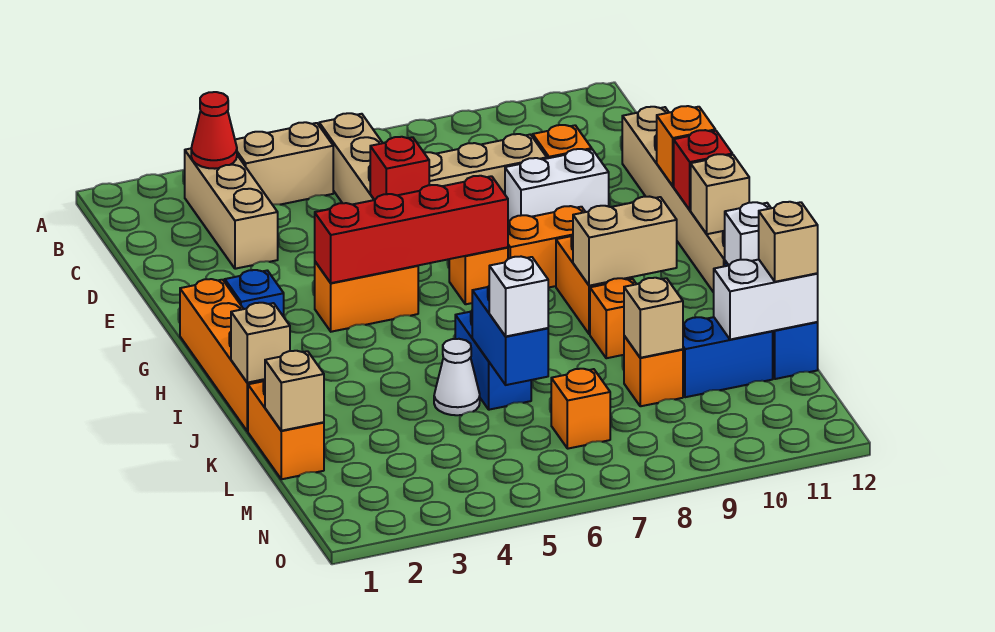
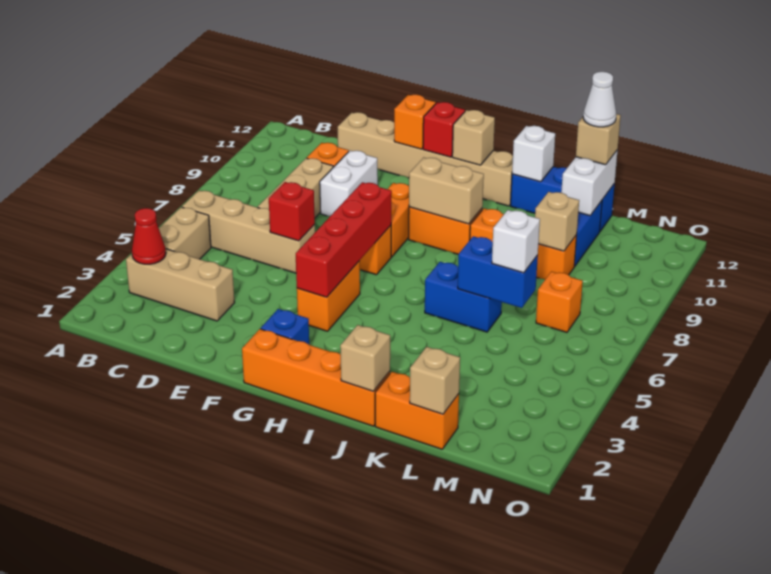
tan 1x2 brick [573,197,677,286] -> tan 1x2 brick turned to [409,157,484,224]
white 1x1 cone [434,339,480,415] -> white 1x1 cone moved to [583,72,616,127]

